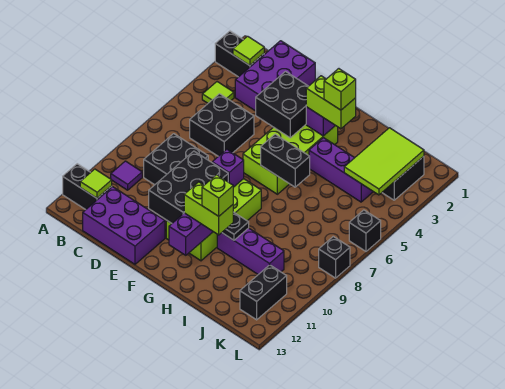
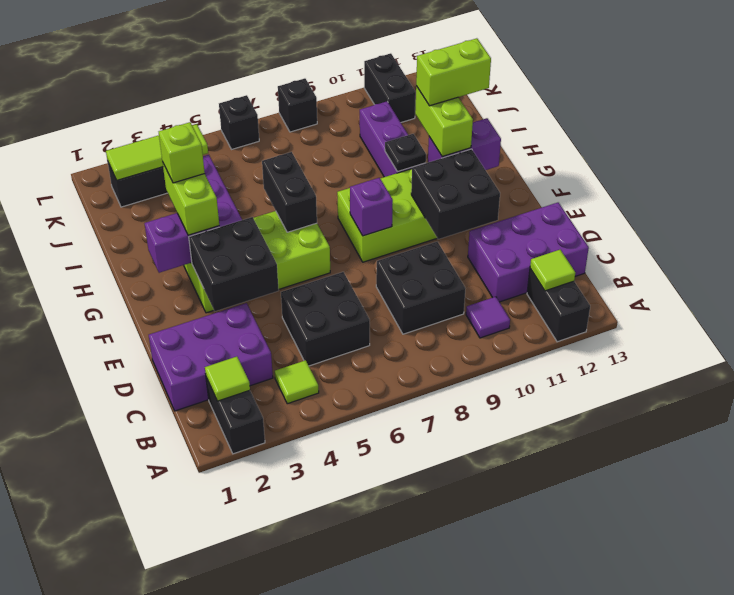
purple 2x3 brick [83,187,165,264] -> purple 2x3 brick turned to [468,203,589,302]
black 2x3 brick [149,151,228,223] -> black 2x2 brick [411,149,500,239]
lime 1x1 brick [202,175,233,216] -> lime 1x2 brick [416,38,491,106]
lime 2x3 tile [344,128,424,195] -> lime 1x3 tile [106,124,208,180]
black 1x2 brick [240,265,287,320] -> black 1x2 brick turned to [364,53,416,122]

